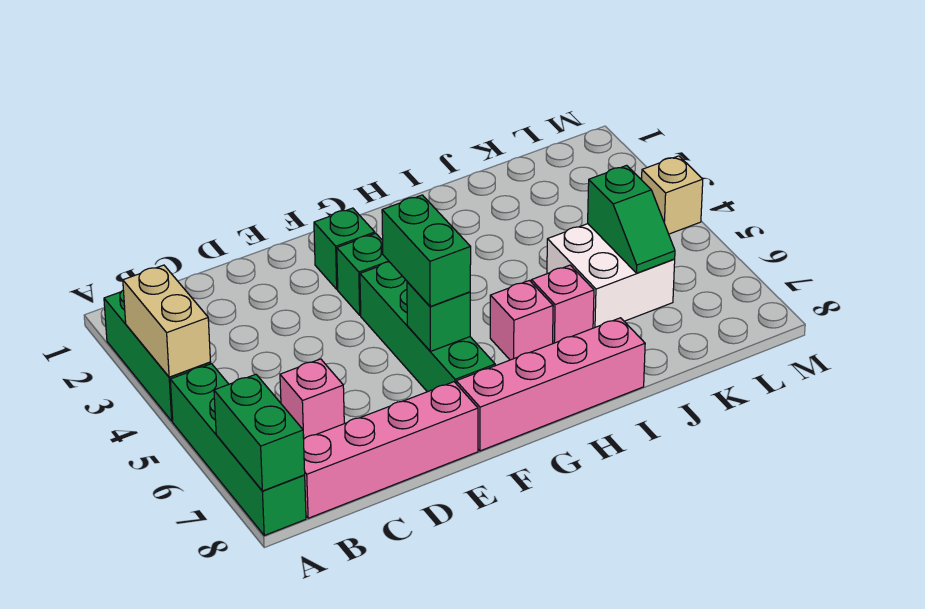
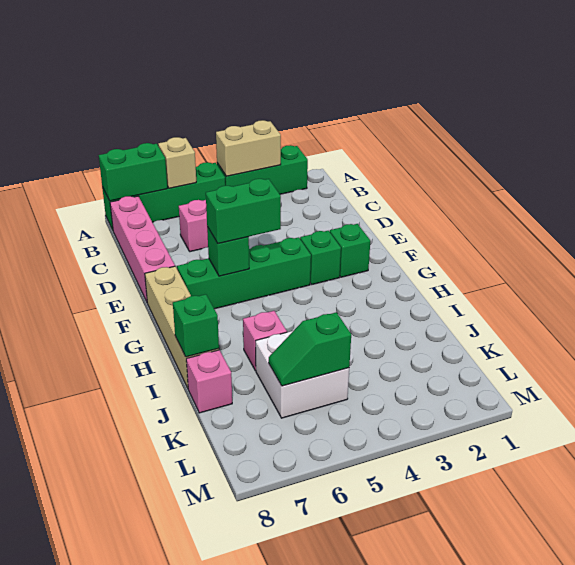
pink 1x4 brick [456,318,645,451] -> tan 1x4 brick [145,266,219,388]
pink 1x1 brick [490,281,553,360] -> pink 1x1 brick moved to [186,350,232,413]
none -> green 1x1 brick [173,294,219,357]
tan 1x1 brick [642,156,703,234] -> tan 1x1 brick moved to [158,137,196,188]

